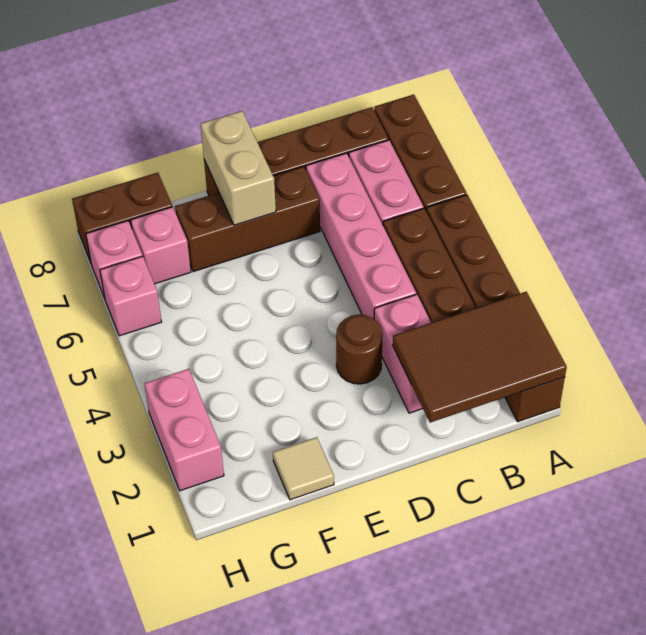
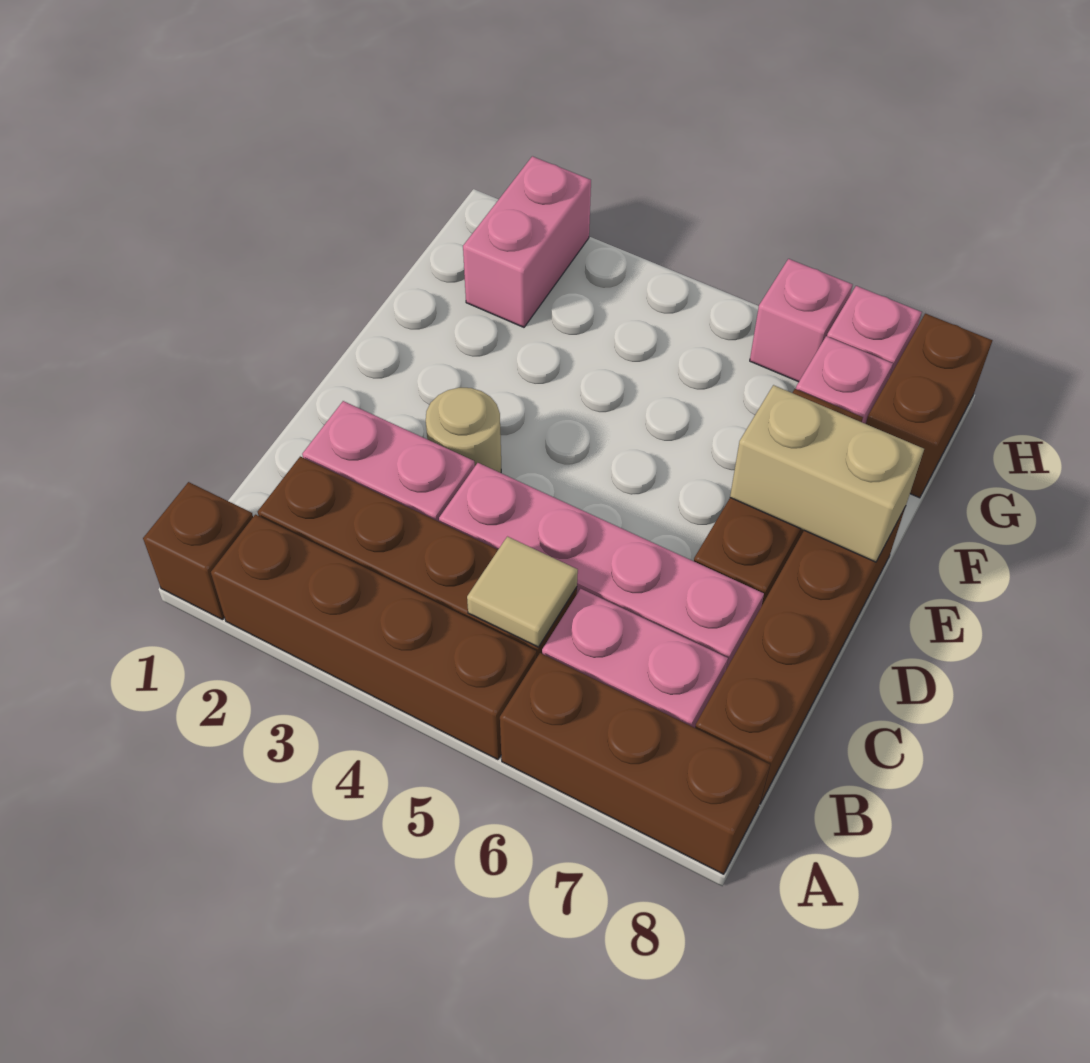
brown 2x3 tile [393,292,567,423] -> none
brown 1x1 round brick [336,315,383,384] -> tan 1x1 round brick [426,388,501,473]
tan 1x1 tile [273,437,334,500] -> tan 1x1 tile moved to [467,537,578,647]
pink 1x2 brick [144,369,224,491] -> pink 1x2 brick turned to [463,156,591,327]

